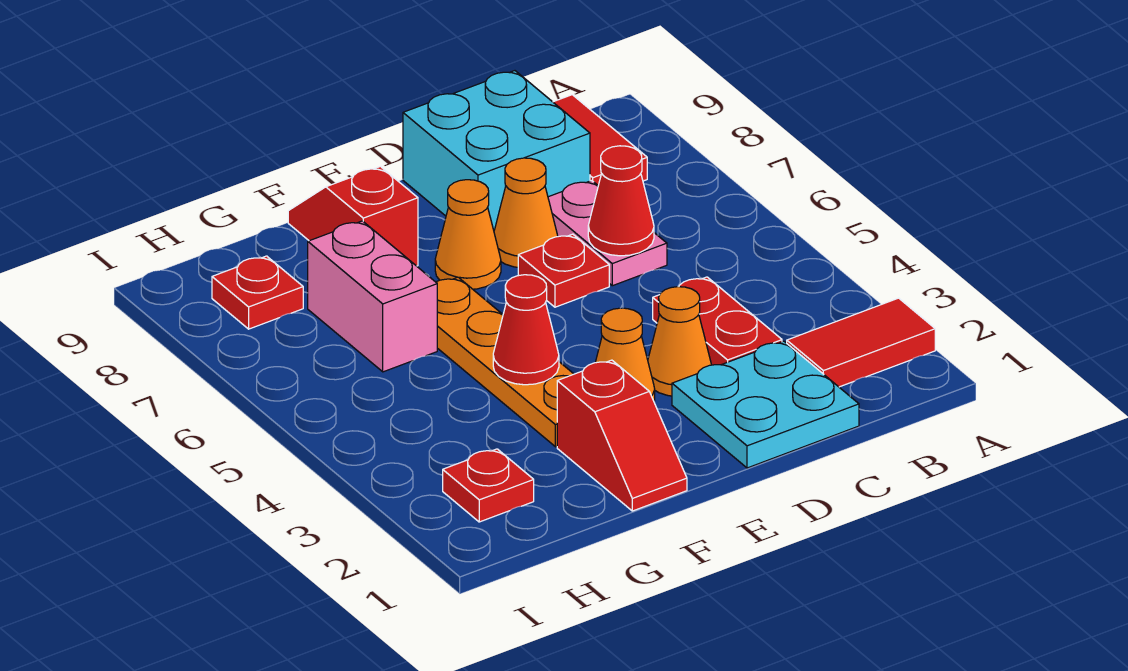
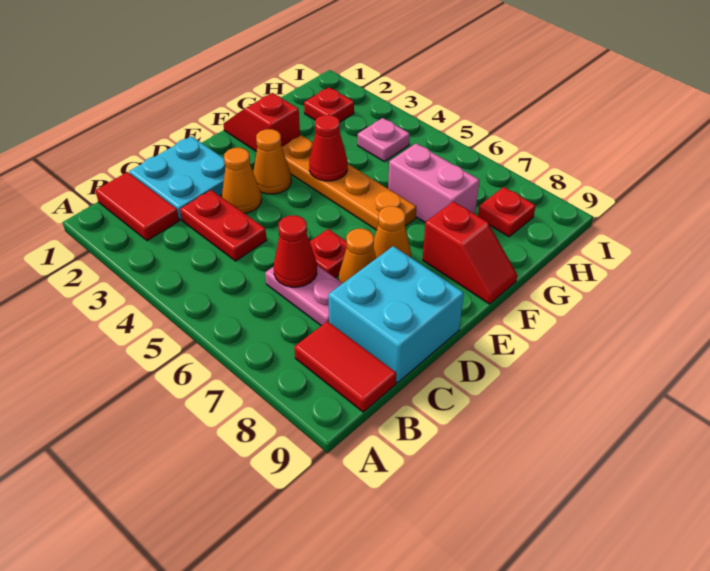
red 1x2 tile [787,298,935,387] -> red 1x2 tile turned to [95,172,179,241]
none -> pink 1x1 plate [358,118,410,161]

